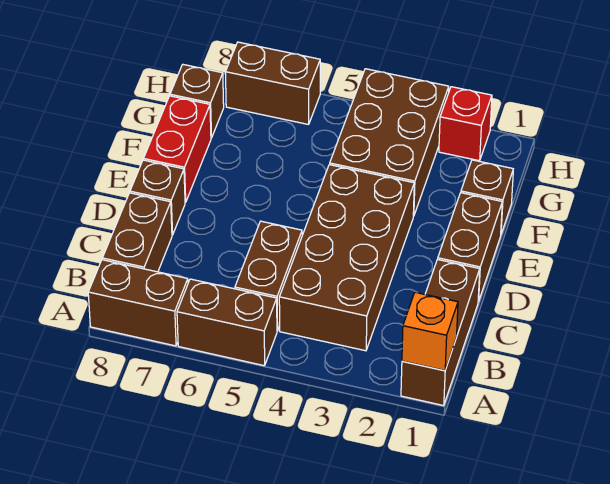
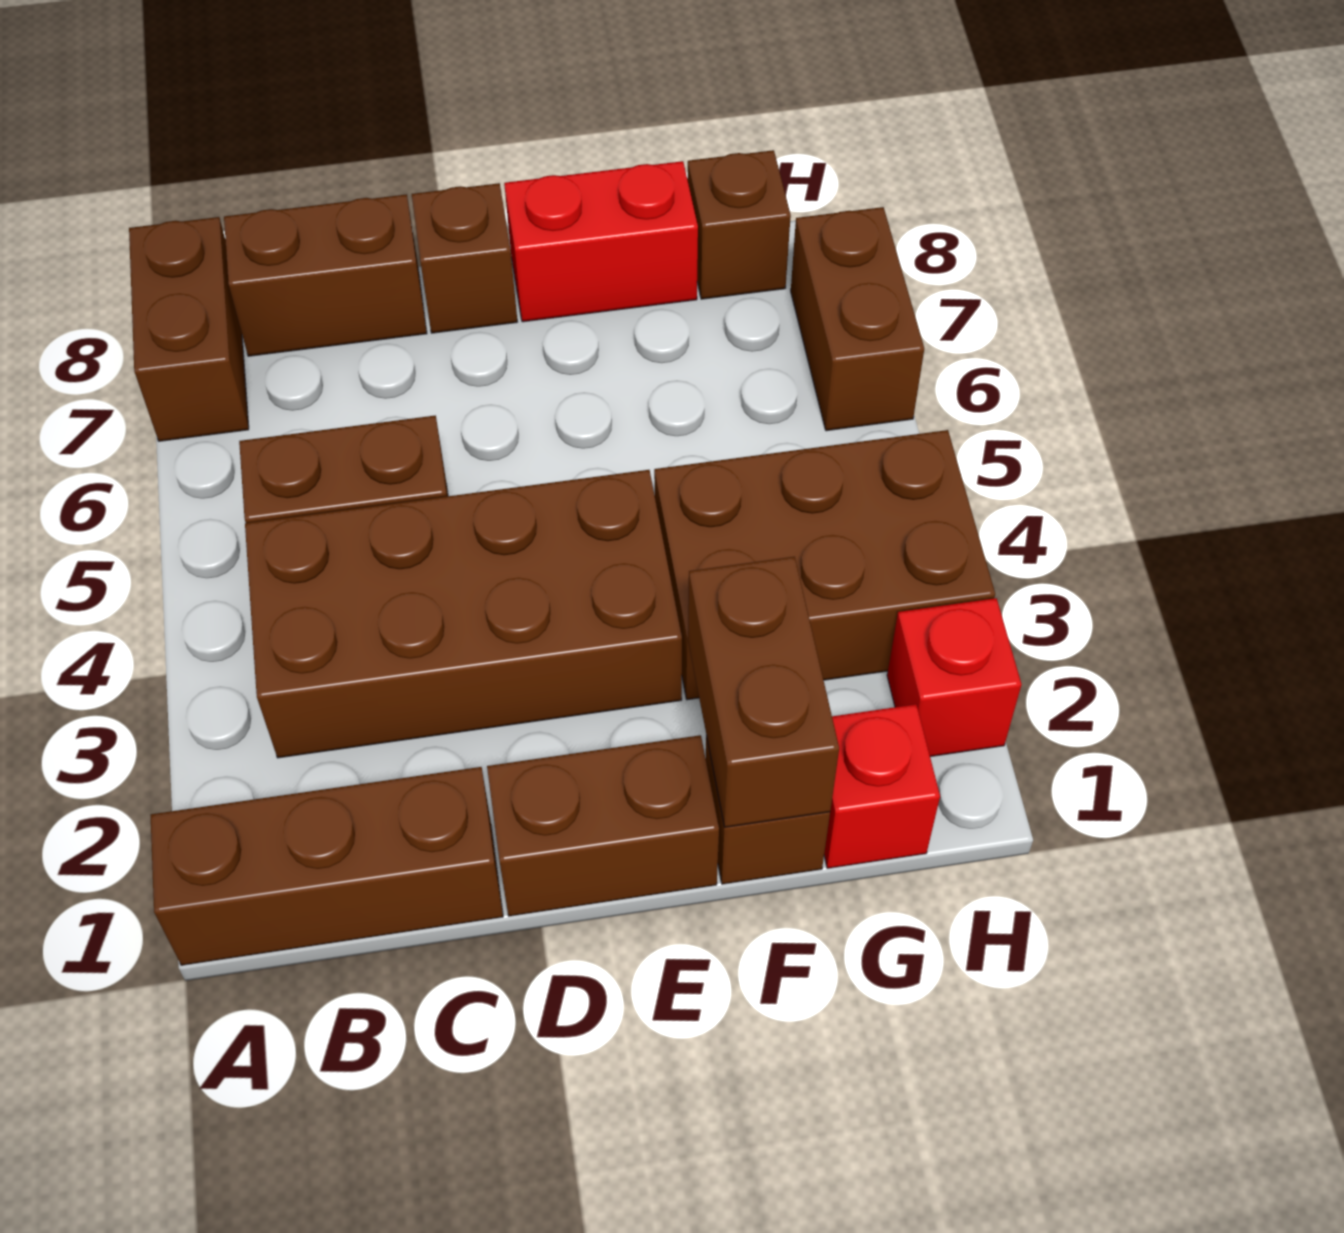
orange 1x1 brick [402,292,458,370] -> none
brown 1x2 brick [177,279,277,366] -> brown 1x2 brick moved to [688,557,839,827]
none -> red 1x1 brick [824,704,940,868]

